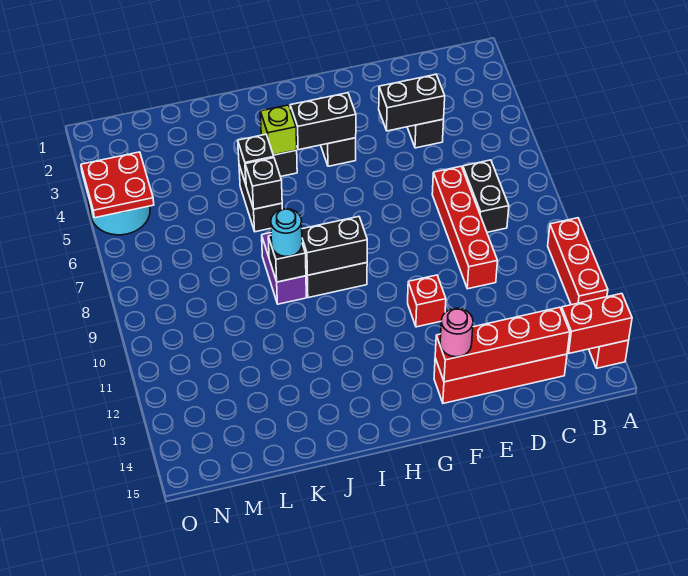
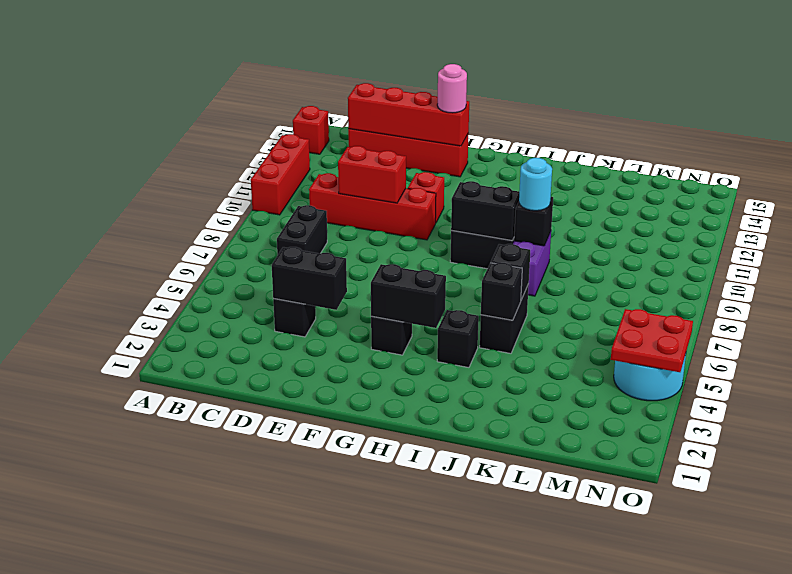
red 1x2 brick [561,294,632,353] -> red 1x2 brick moved to [338,146,406,203]
red 1x4 brick [432,166,497,289] -> red 1x4 brick turned to [309,173,436,240]
lime 1x1 brick [260,105,297,155] -> none

